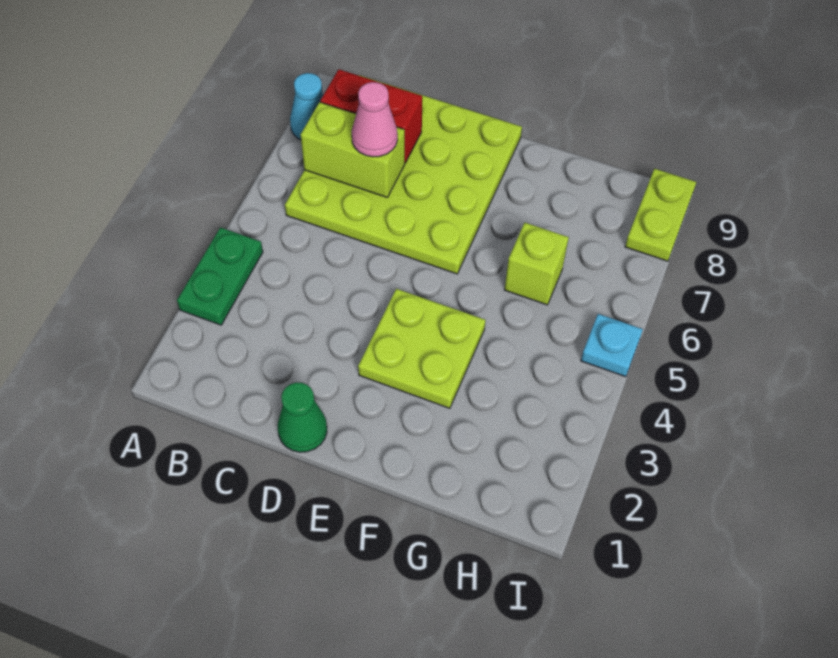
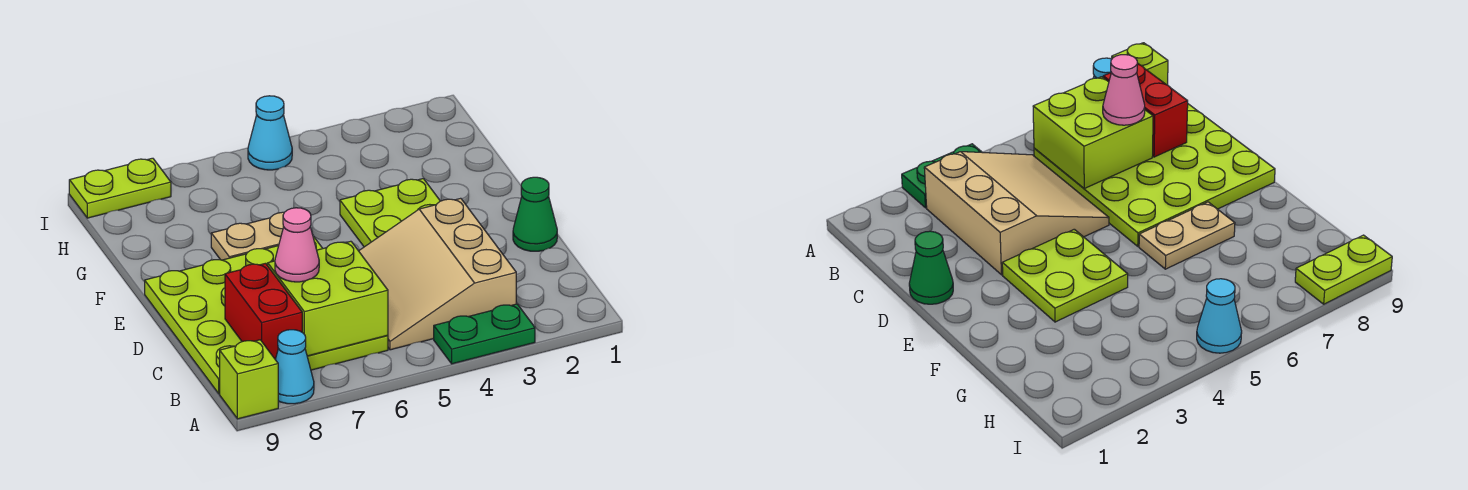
none -> tan 3x3 slope [359,198,516,350]
lime 1x2 brick [301,102,405,198] -> lime 2x2 brick [268,241,388,356]
none -> tan 1x2 plate [211,212,284,260]
lime 1x1 brick [504,223,569,305] -> lime 1x1 brick moved to [220,340,278,419]
cyan 1x1 plate [581,314,643,377] -> cyan 1x1 cone [248,96,292,170]

